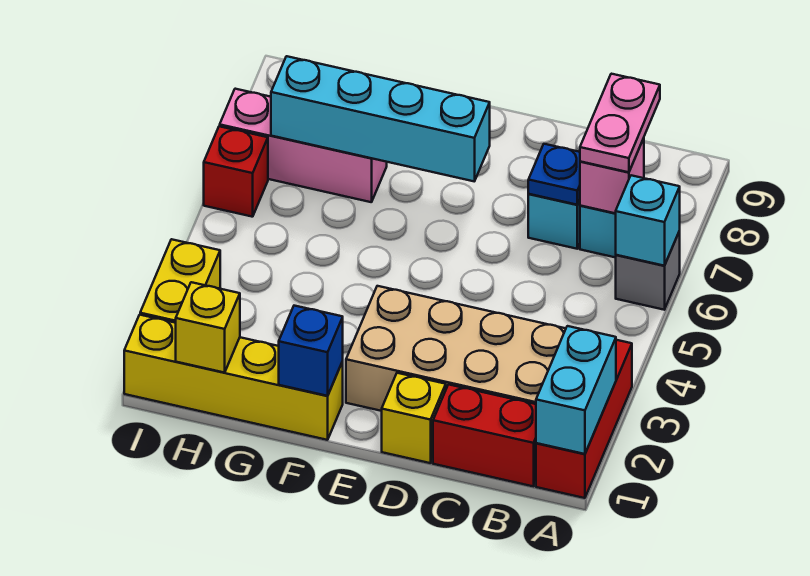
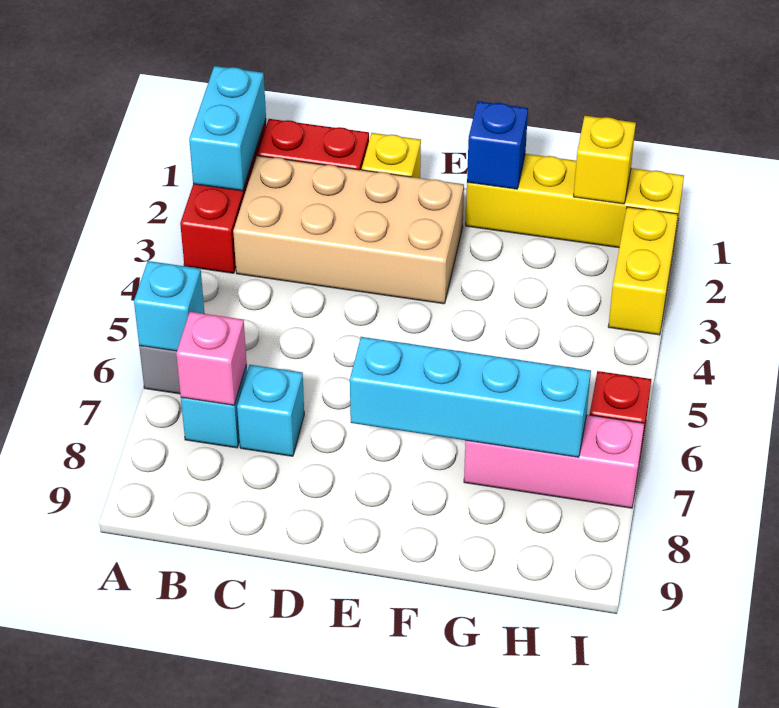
pink 1x2 plate [580,74,660,172] -> none
blue 1x1 plate [528,144,580,205] -> none

